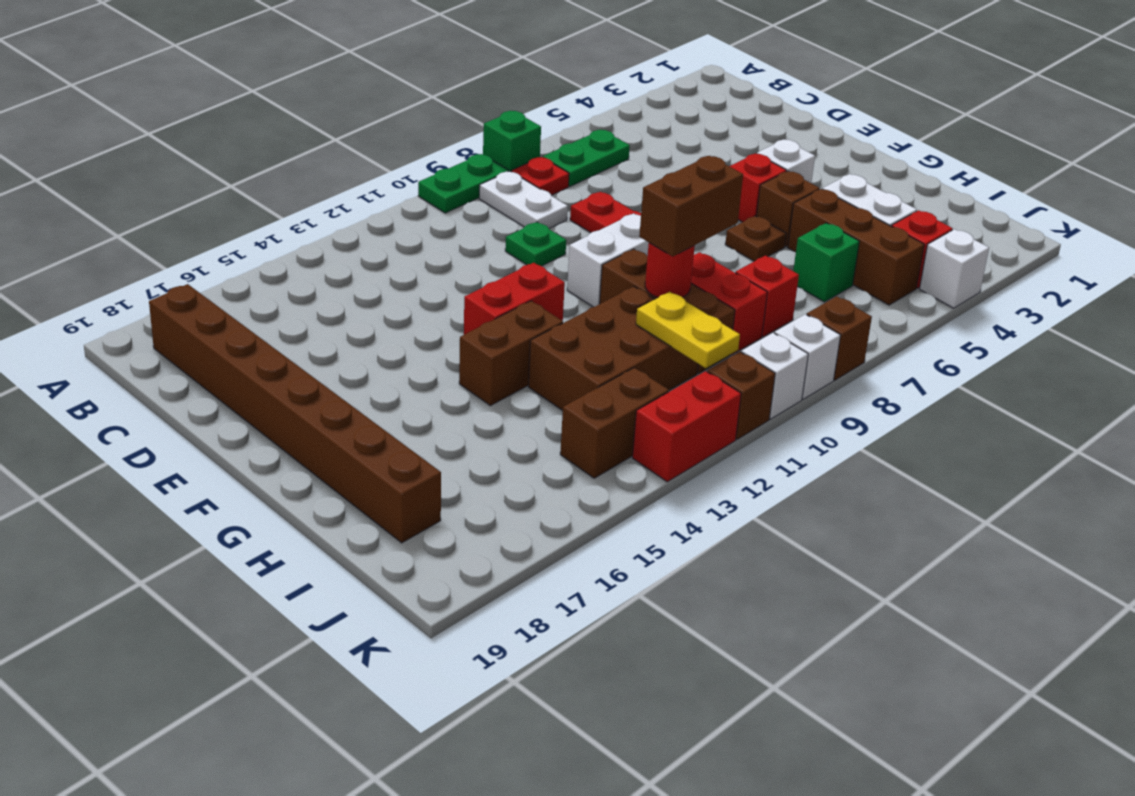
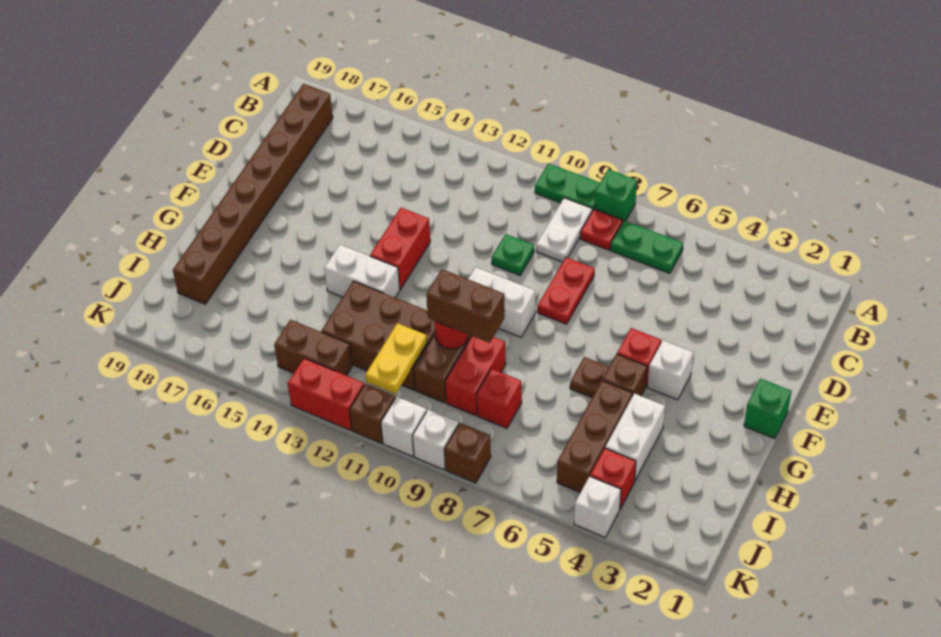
red 1x2 brick [464,263,565,335] -> red 1x2 brick turned to [370,208,430,289]
brown 1x2 brick [459,301,563,406] -> white 1x2 brick [324,245,400,298]
green 1x1 brick [793,223,859,302] -> green 1x1 brick moved to [744,379,791,439]

